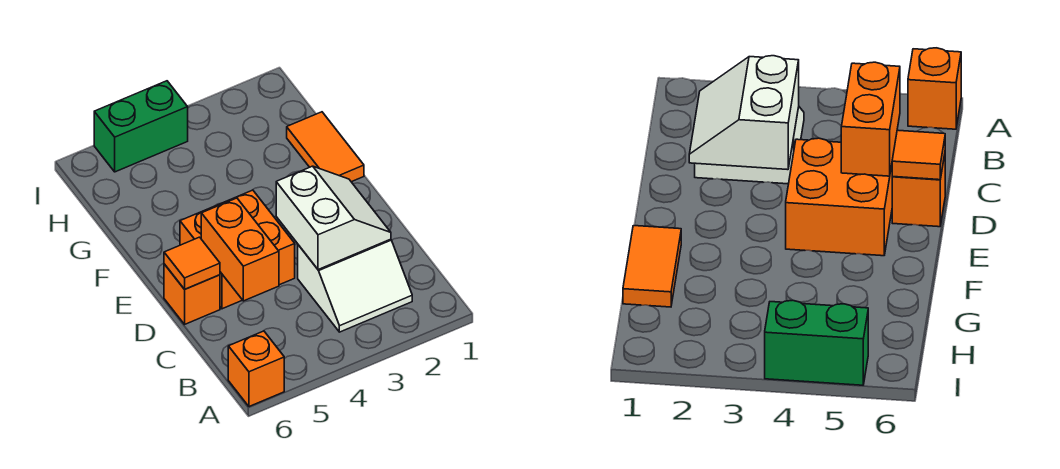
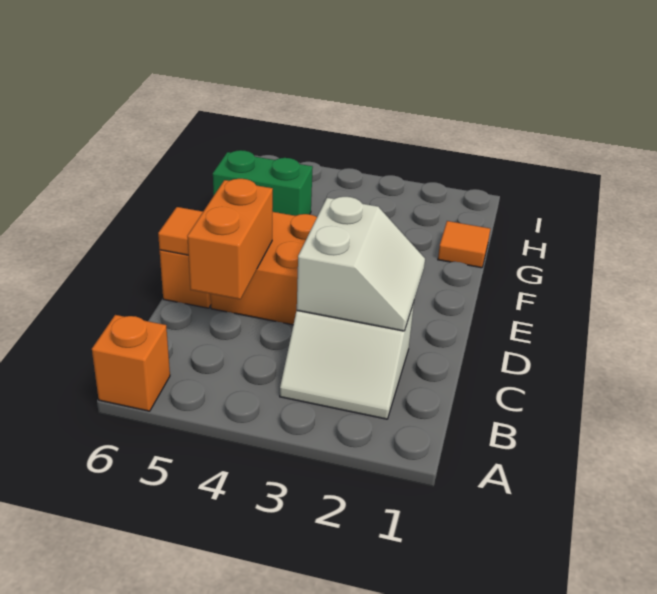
orange 1x2 tile [287,112,364,182] -> orange 1x1 tile [438,221,490,268]
green 1x2 brick [94,81,188,172] -> green 1x2 brick moved to [213,150,313,216]

